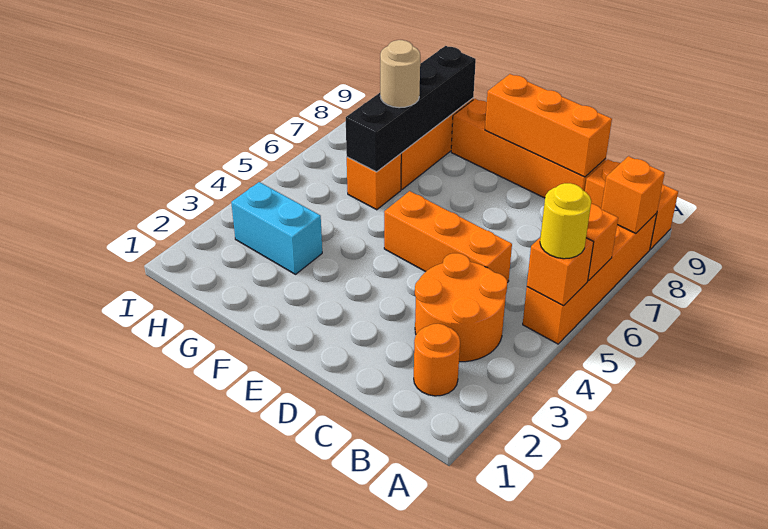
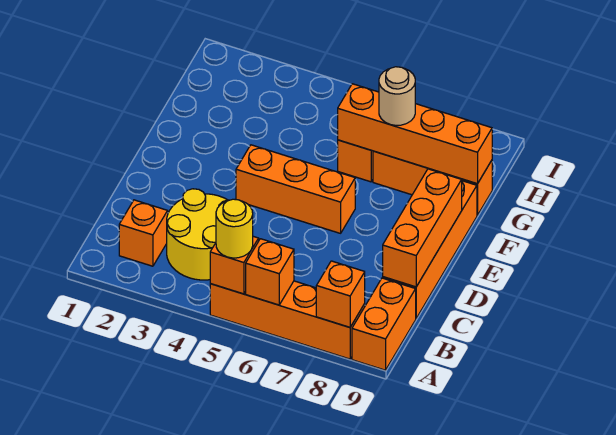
orange 1x1 round brick [414,324,460,396] -> orange 1x1 brick [119,200,168,266]
orange 2x2 round brick [415,253,507,362] -> yellow 2x2 round brick [167,189,229,280]
orange 1x3 brick [384,191,512,283] -> orange 1x3 brick turned to [236,145,355,233]
cyan 1x2 brick [231,182,322,274] -> none
black 1x4 brick [346,46,476,172] -> orange 1x4 brick [338,84,492,184]

